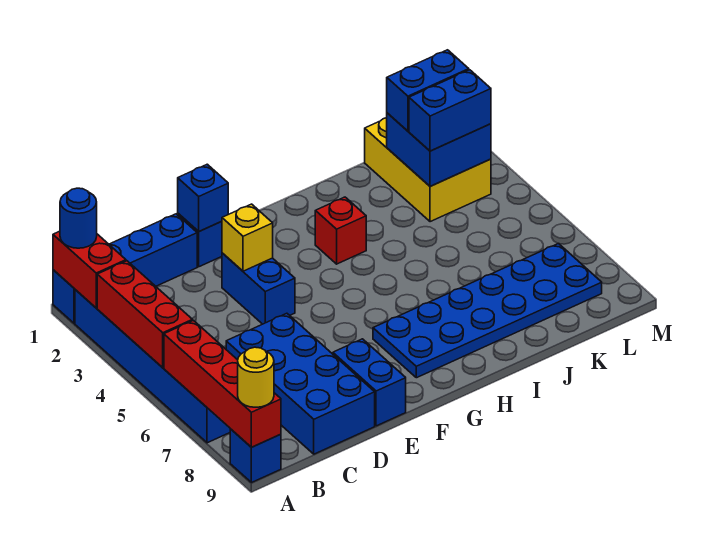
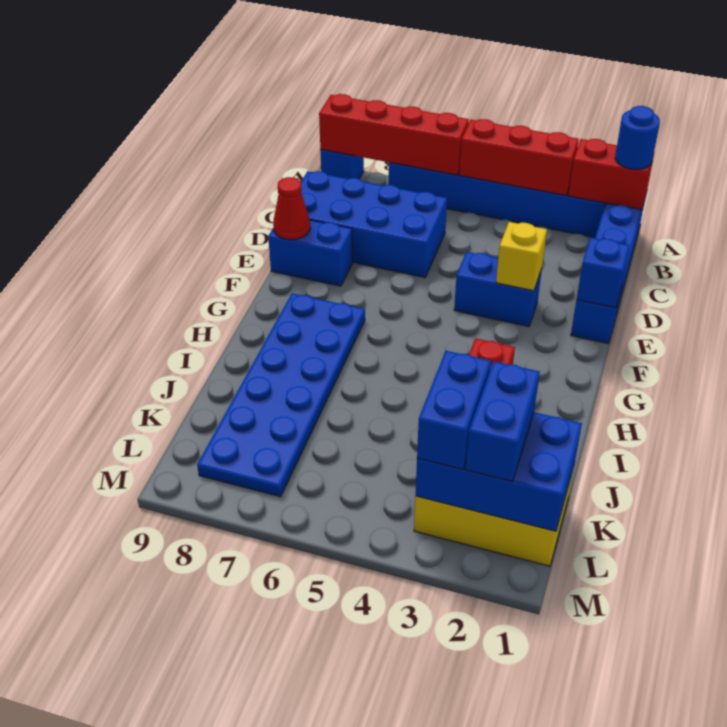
yellow 1x1 round brick [238,347,274,407] -> none
none -> red 1x1 cone [273,177,310,240]
blue 2x2 brick [387,113,491,186] -> blue 2x3 brick [416,412,582,531]

